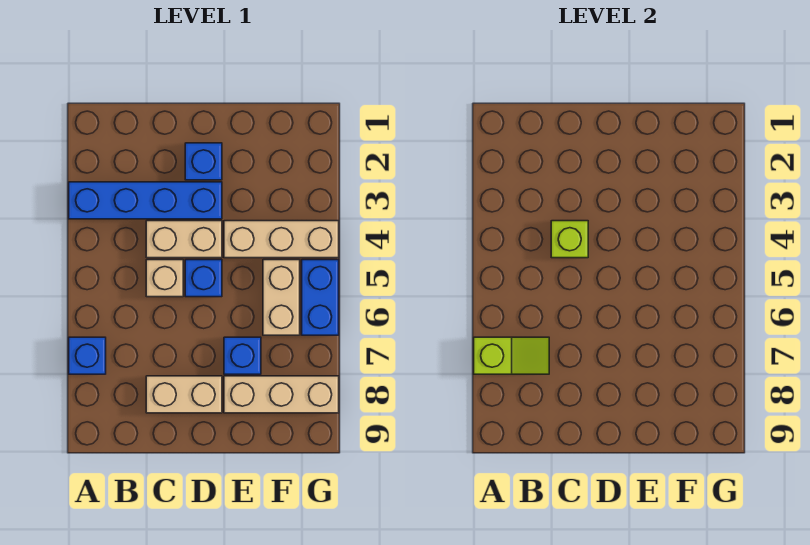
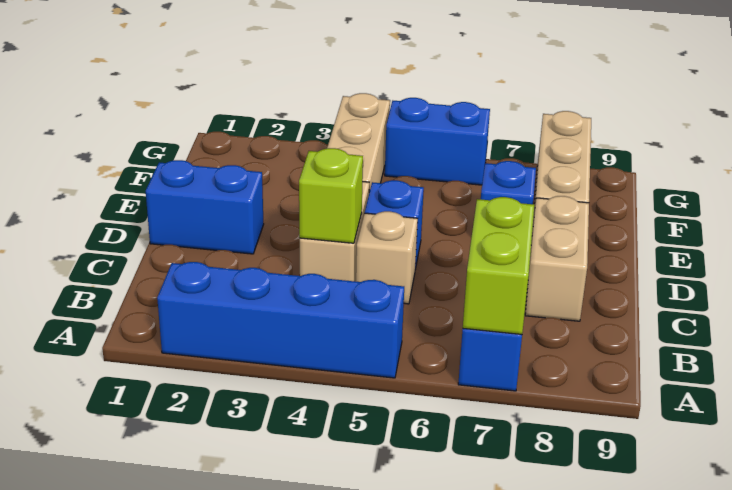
blue 1x4 brick [69,182,222,219] -> blue 1x4 brick turned to [157,262,404,378]
lime 1x2 slope [474,337,549,374] -> lime 1x2 brick [463,197,534,335]
blue 1x1 brick [185,143,222,180] -> blue 1x2 brick [146,160,264,254]
tan 1x2 brick [263,260,300,335] -> none

